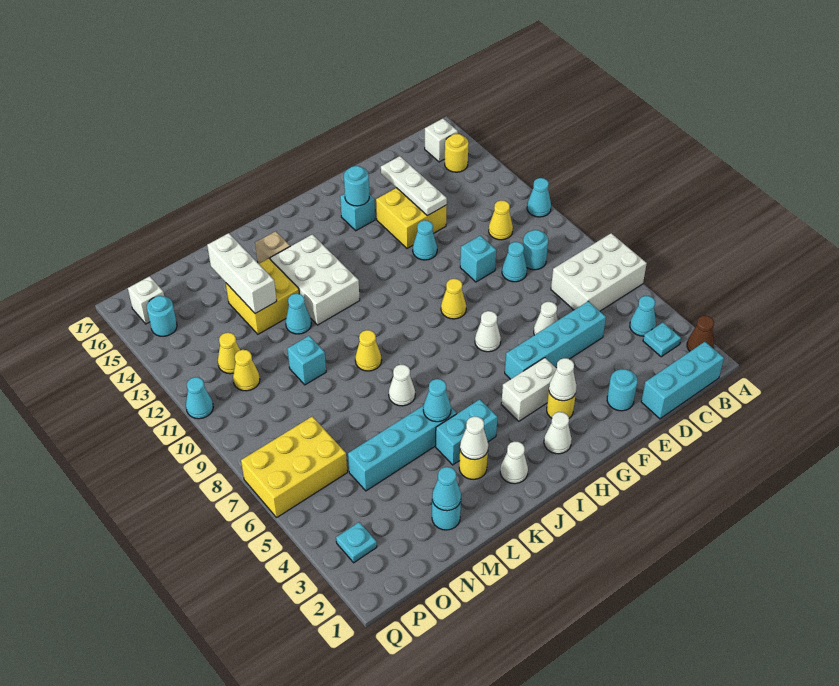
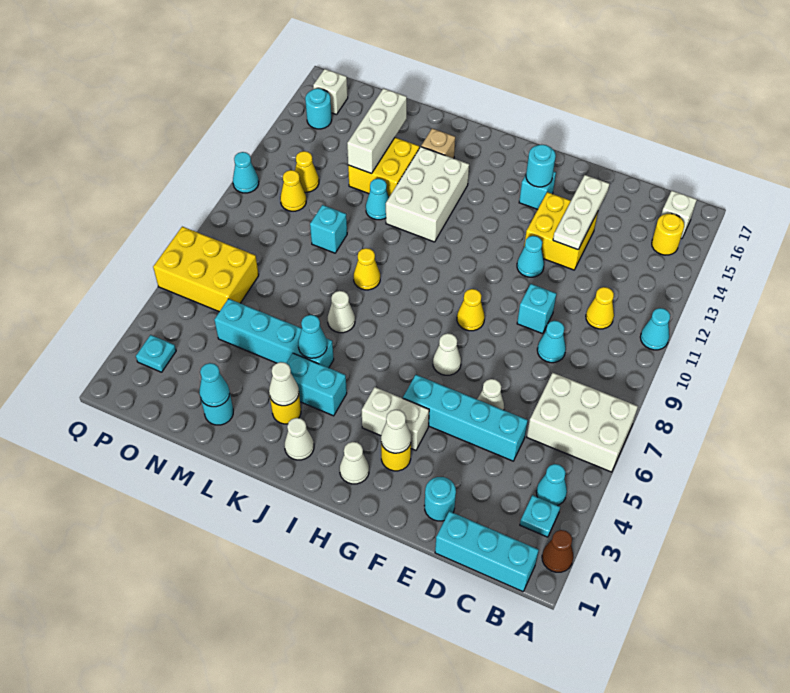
cyan 1x1 round brick [523,230,548,270] -> none

